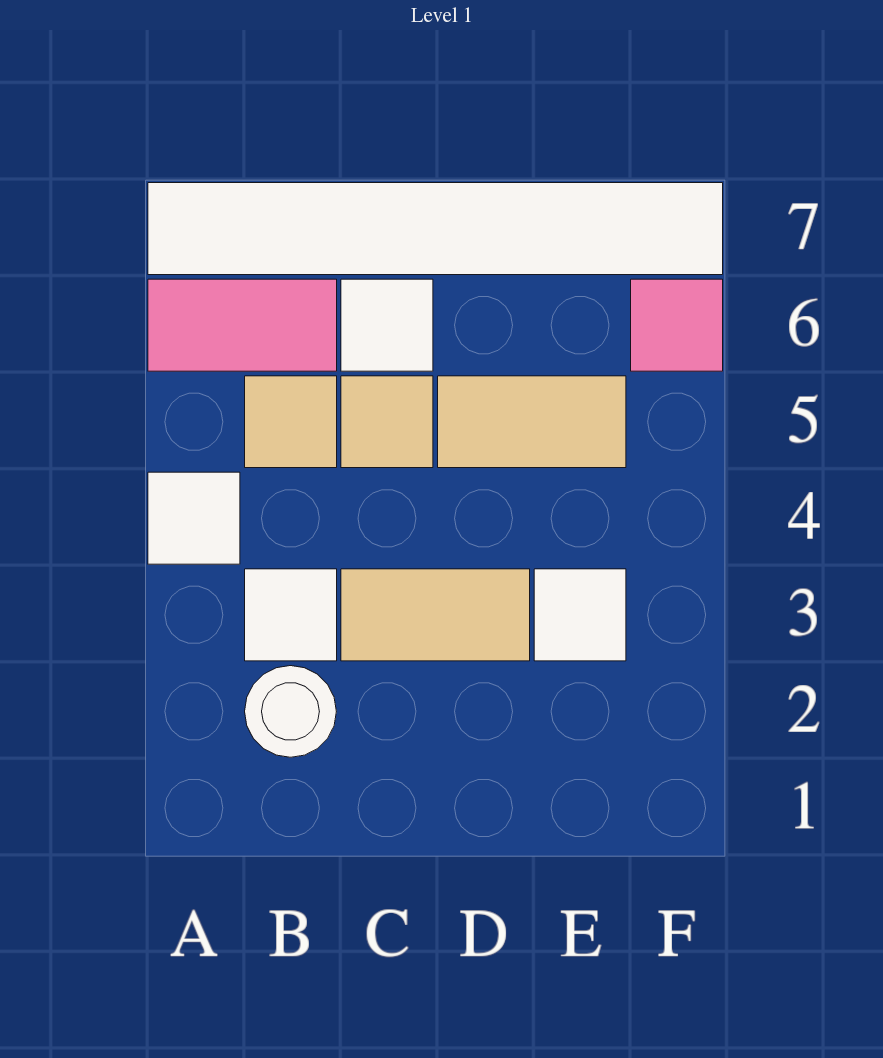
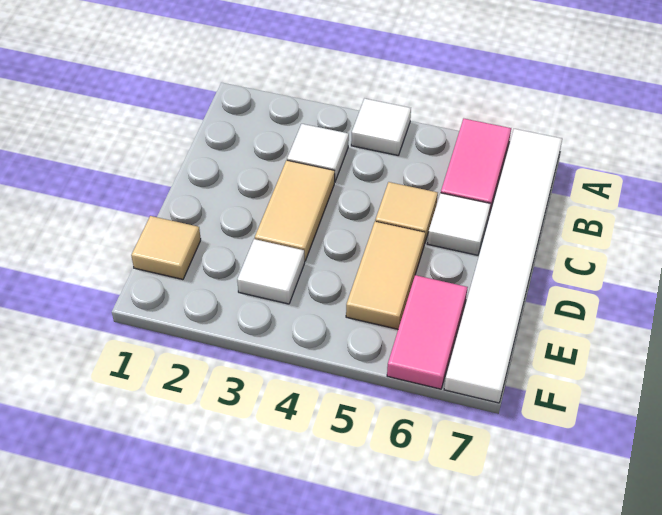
white 1x1 round brick [245,666,336,757] -> none
tan 1x1 tile [245,376,337,468] -> tan 1x1 tile moved to [131,216,201,279]
pink 1x1 tile [631,279,723,371] -> pink 1x2 tile [387,275,468,389]

